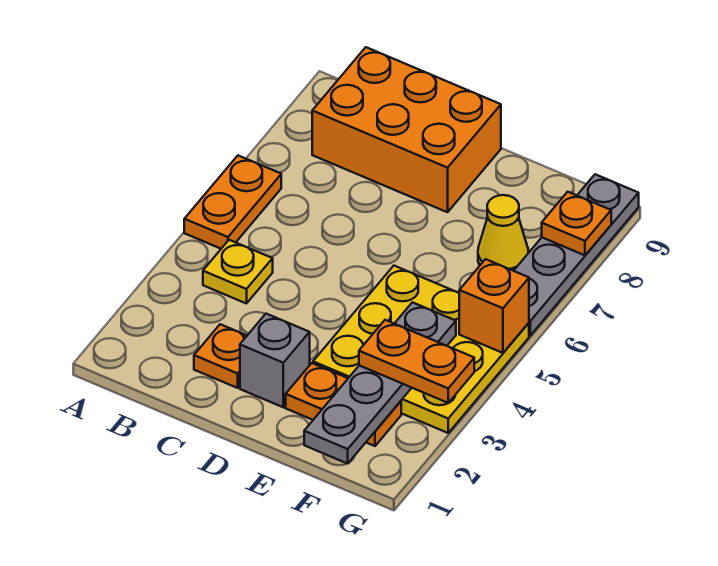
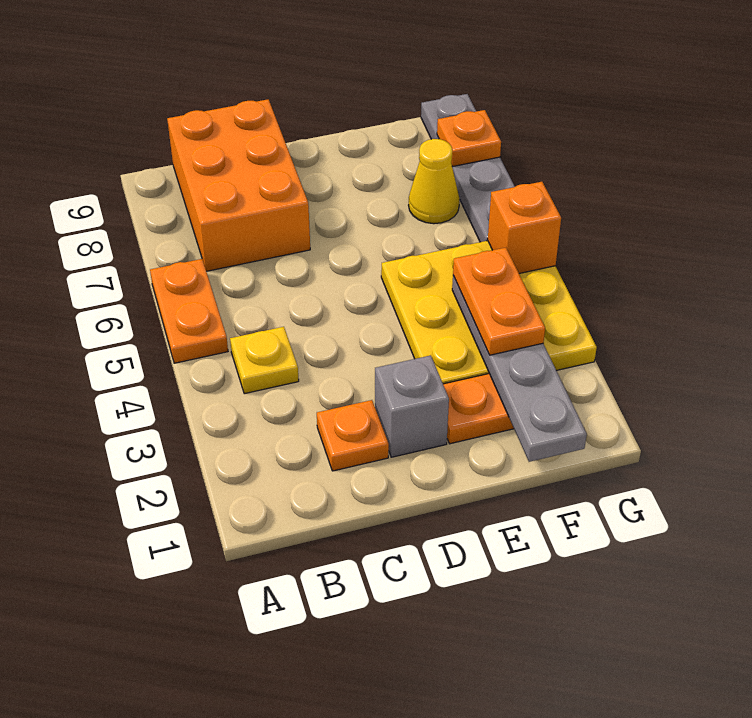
orange 2x3 brick [312,47,501,212] -> orange 2x3 brick turned to [167,99,310,271]
orange 1x2 plate [359,320,474,403] -> orange 1x2 plate turned to [453,248,545,355]

